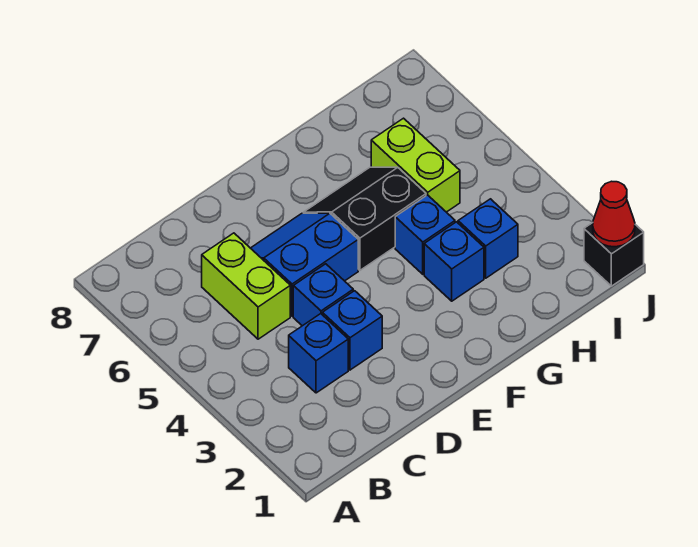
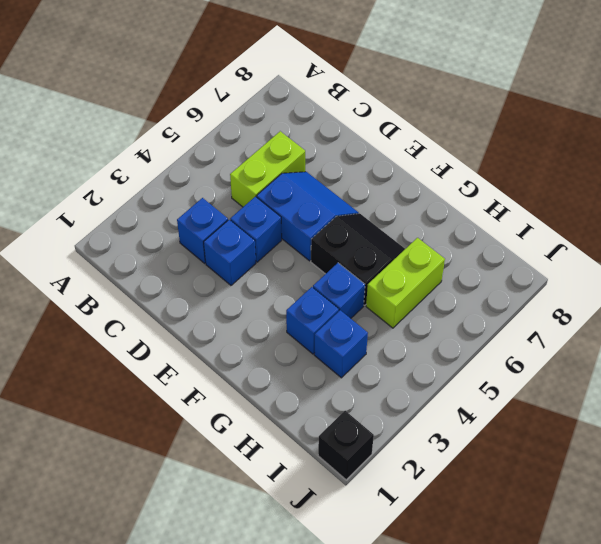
red 1x1 cone [593,181,635,247] -> none

